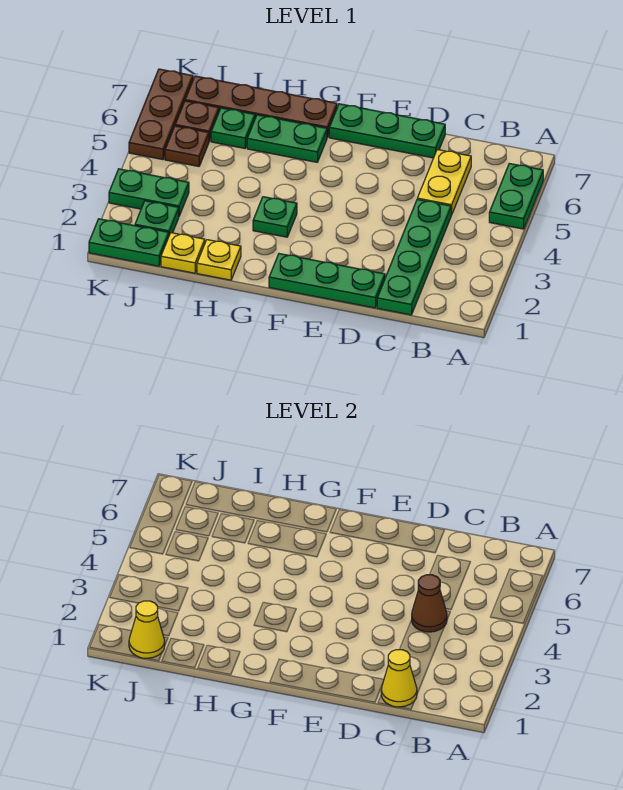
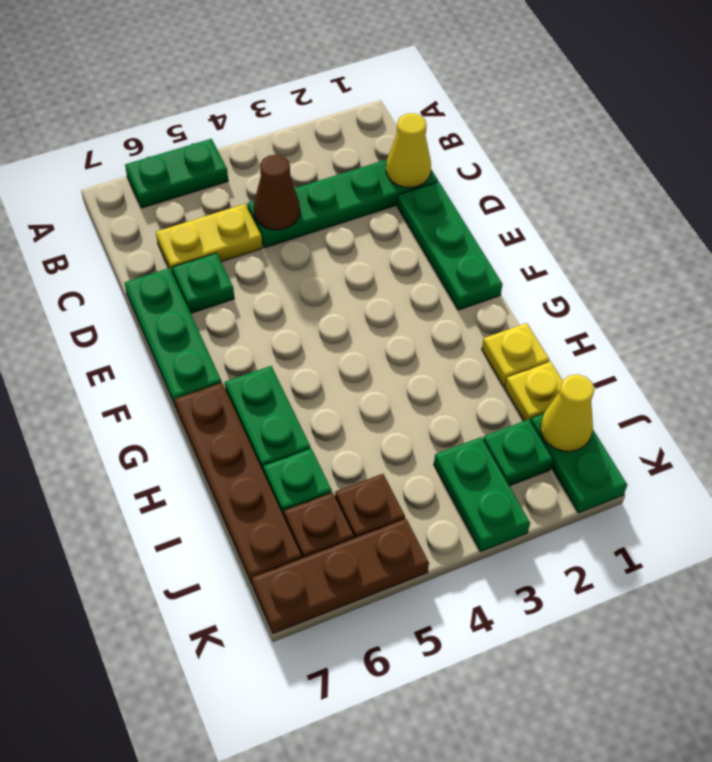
green 1x1 plate [253,197,297,237] -> green 1x1 plate moved to [172,253,234,313]

